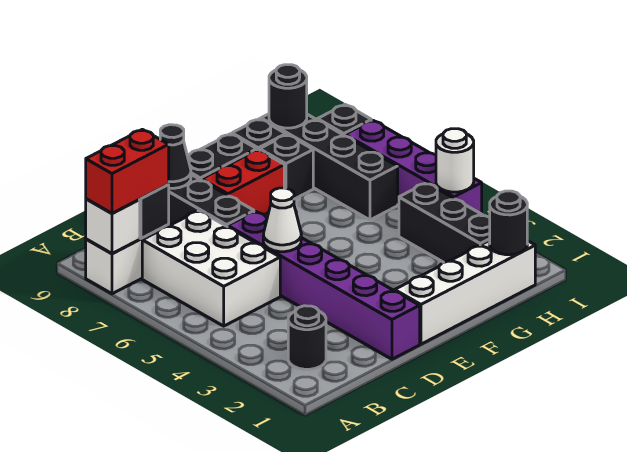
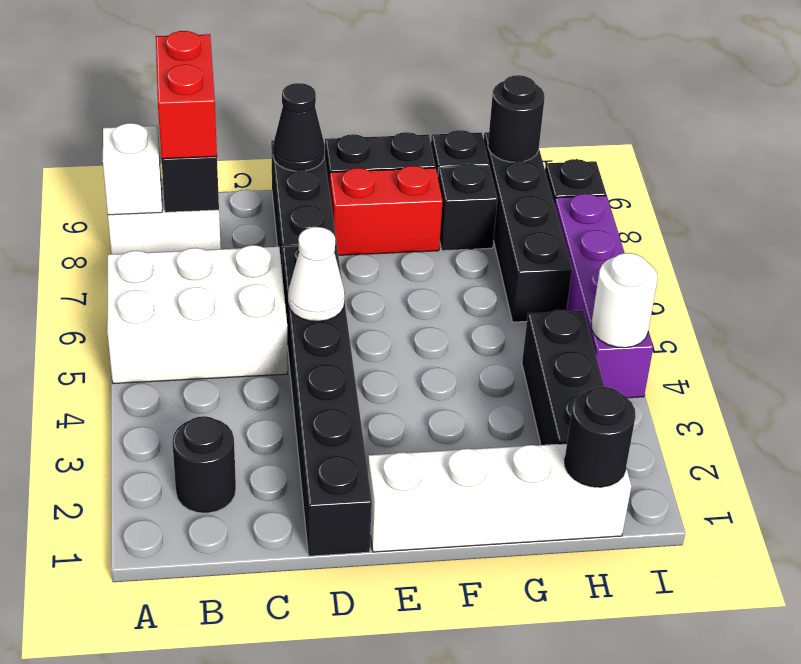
red 1x2 brick [86,129,169,213] -> red 1x2 brick turned to [156,31,217,159]
white 2x3 brick [142,211,280,326] -> white 2x3 brick turned to [107,245,287,384]
purple 1x6 brick [228,211,420,359] -> black 1x6 brick [282,244,372,556]

